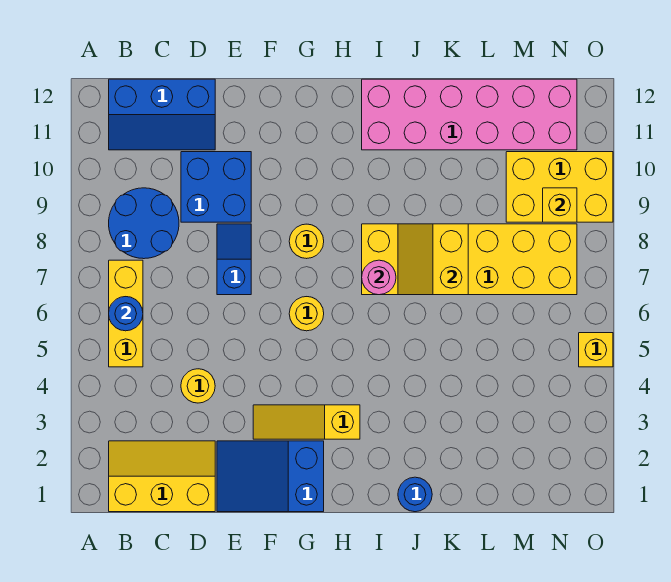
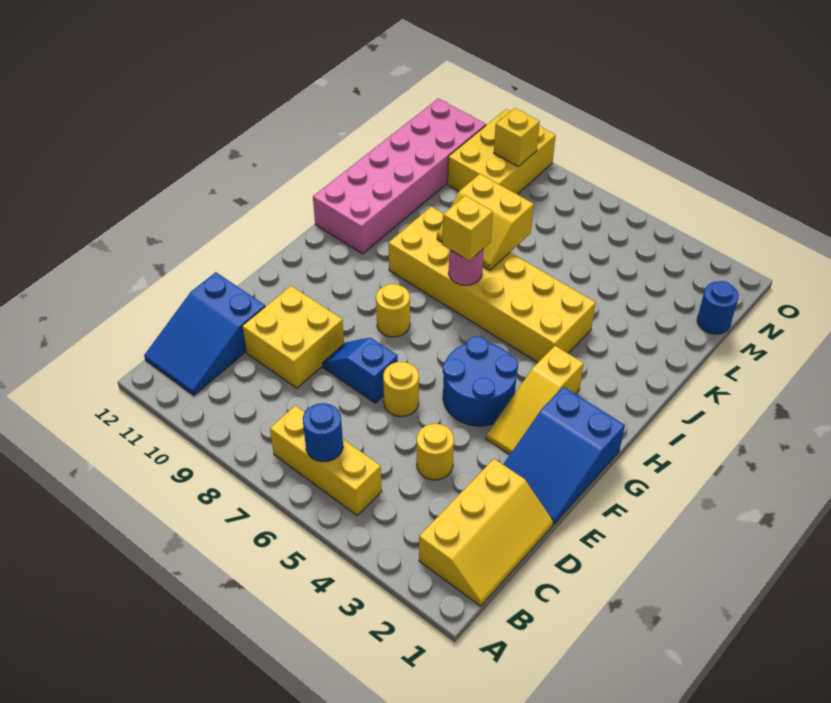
yellow 2x3 slope [109,441,215,512] -> yellow 2x3 slope turned to [419,459,553,606]
blue 2x2 round brick [109,188,179,259] -> blue 2x2 round brick moved to [443,336,518,426]
blue 2x3 slope [109,79,215,150] -> blue 2x3 slope turned to [144,272,265,395]
blue 2x2 brick [181,152,251,222] -> yellow 2x2 brick [242,286,344,388]
yellow 1x1 round brick [289,297,324,331] -> yellow 1x1 round brick moved to [383,362,419,417]
yellow 2x6 brick [362,224,577,295] -> yellow 2x6 brick turned to [388,207,596,362]
blue 1x1 round brick [398,477,432,512] -> blue 1x1 round brick moved to [697,281,739,334]
yellow 1x1 brick [579,333,613,367] -> yellow 1x1 brick moved to [442,196,493,261]

